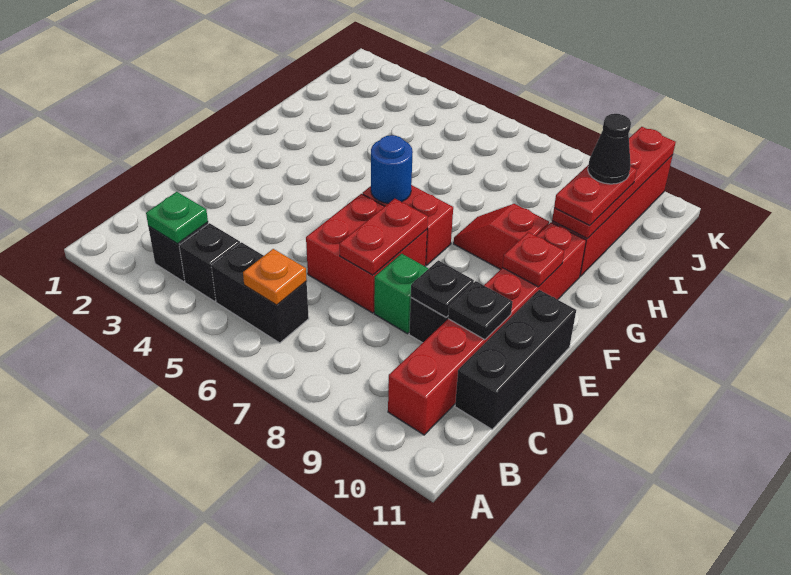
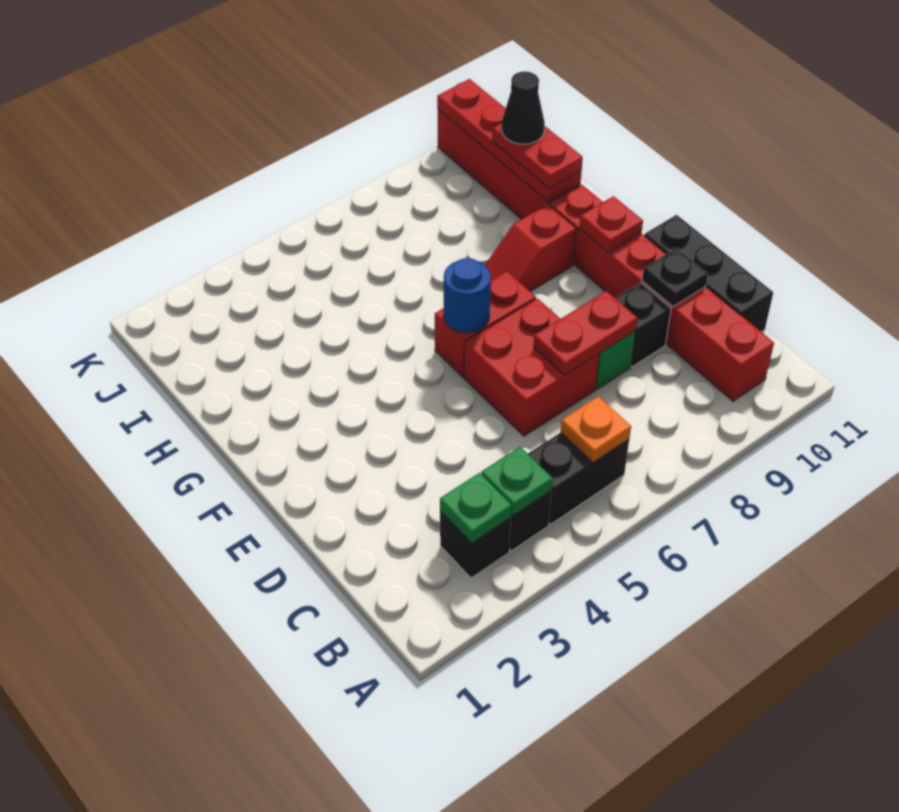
none -> green 1x1 plate [481,447,553,515]
red 1x2 plate [339,199,428,275] -> red 1x2 plate turned to [534,291,637,375]
black 1x1 plate [411,260,474,317] -> none

